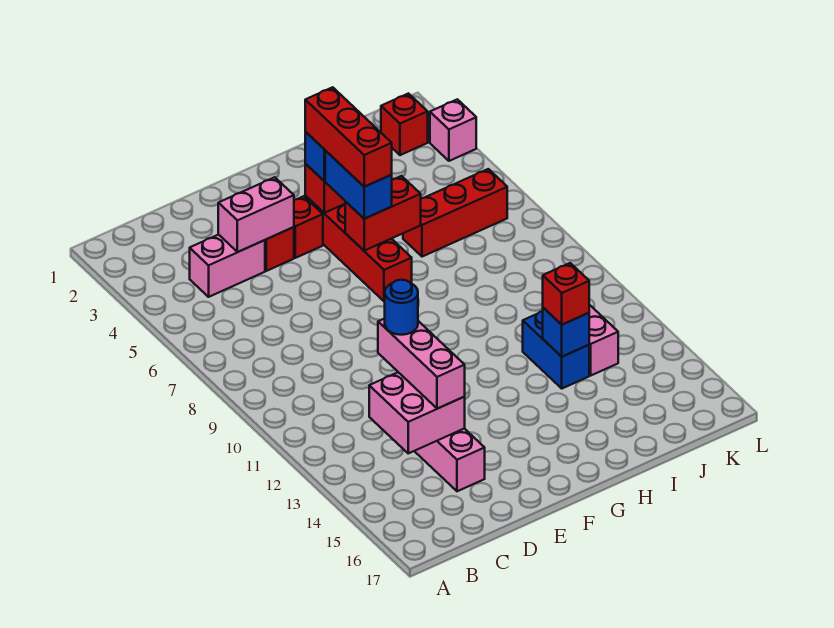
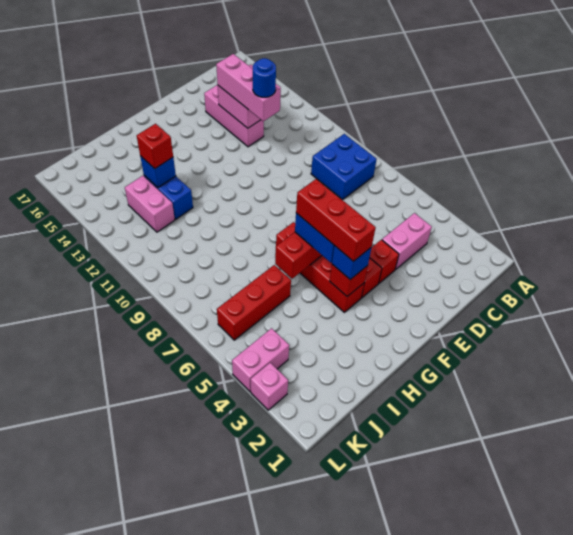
none -> blue 2x2 brick [311,134,377,200]
pink 1x2 brick [218,177,294,252] -> pink 1x2 brick moved to [232,328,289,391]
red 1x1 brick [381,94,428,155] -> none

